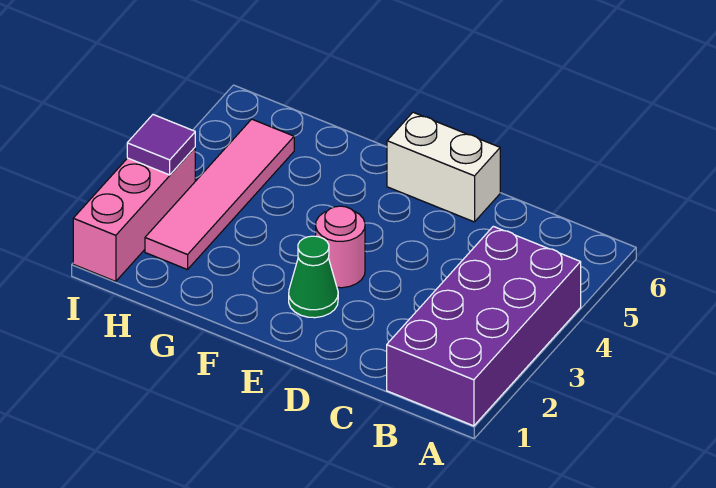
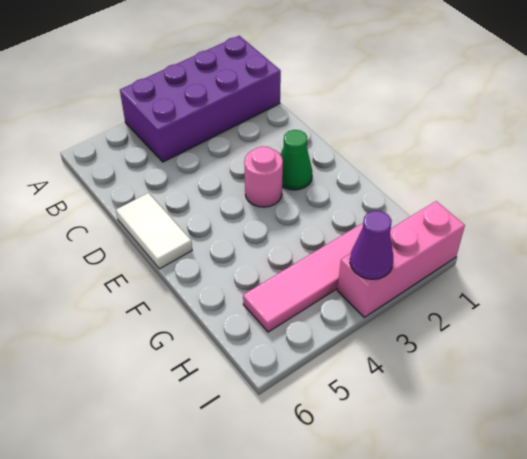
white 1x2 brick [387,112,500,222] -> white 1x2 tile [116,193,192,269]
purple 1x1 tile [127,115,195,175] -> purple 1x1 cone [350,211,393,279]

